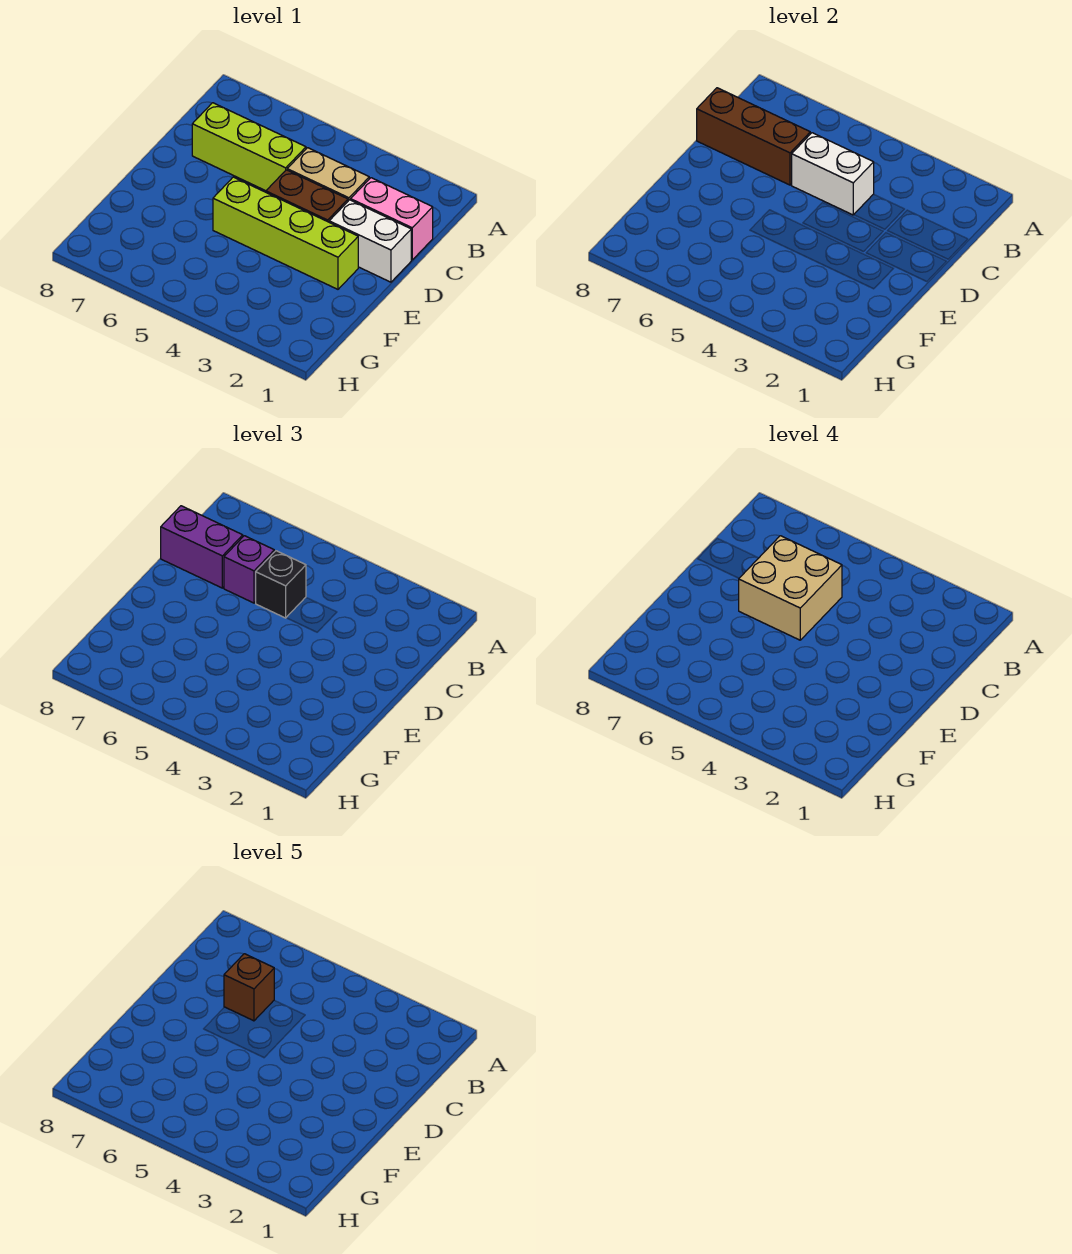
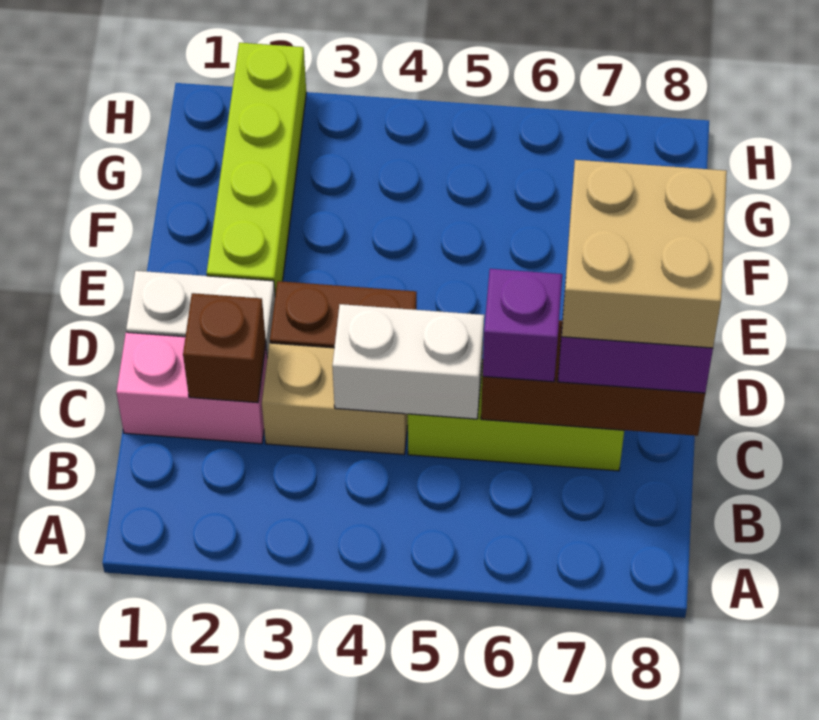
black 1x1 brick [256,551,306,618] -> none
tan 2x2 brick [739,536,842,640] -> tan 2x2 brick moved to [562,160,727,348]
brown 1x1 brick [224,954,274,1021] -> brown 1x1 brick moved to [183,293,266,403]
lime 1x4 brick [213,177,358,289] -> lime 1x4 brick turned to [207,43,306,295]

